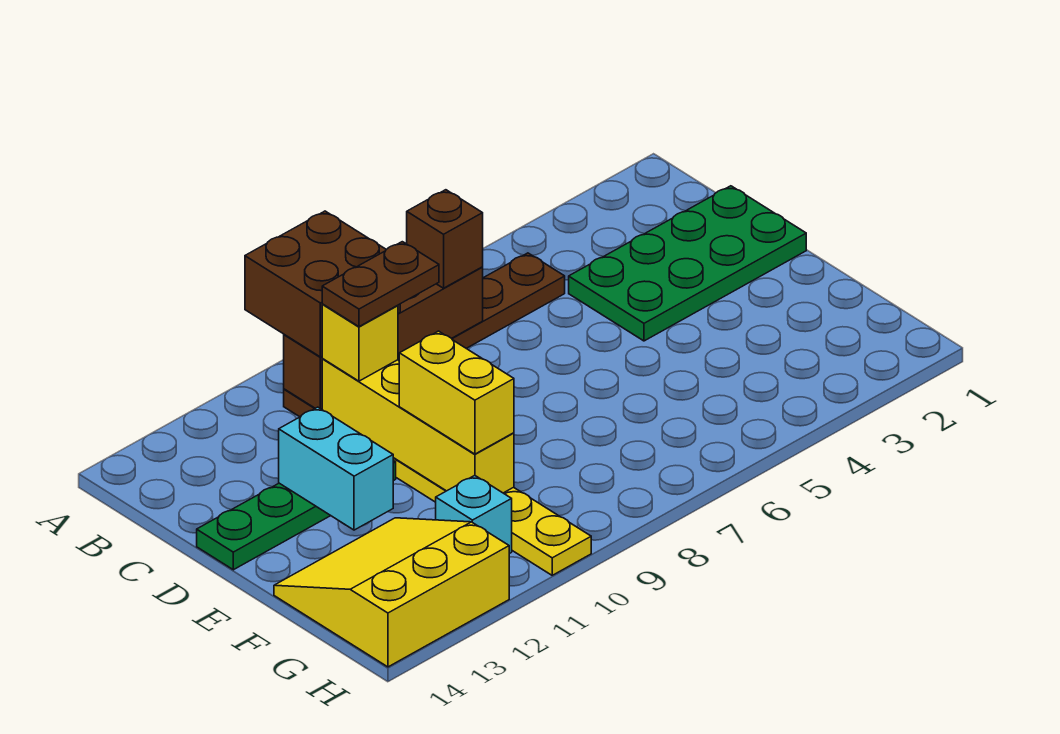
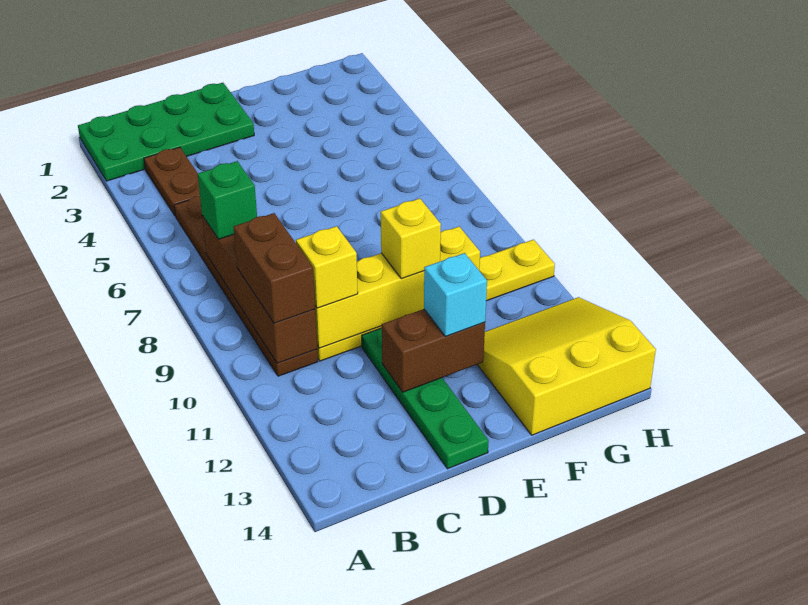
brown 2x2 brick [245,211,400,357] -> brown 1x2 brick [233,213,315,323]
brown 1x1 brick [407,190,483,288] -> green 1x1 brick [198,161,257,239]
green 2x4 plate [569,186,806,341] -> green 2x4 plate turned to [78,83,254,181]
brown 1x2 plate [322,242,439,327] -> brown 1x2 plate moved to [144,147,200,215]
cyan 1x2 brick [279,407,393,530] -> brown 1x2 brick [382,309,485,392]
yellow 1x2 brick [399,331,514,454] -> yellow 1x1 brick [381,198,441,279]
yellow 3x3 slope [274,518,509,667] -> yellow 3x3 slope turned to [477,297,656,435]
cyan 1x1 brick [436,475,512,554] -> cyan 1x1 brick moved to [424,253,487,336]

